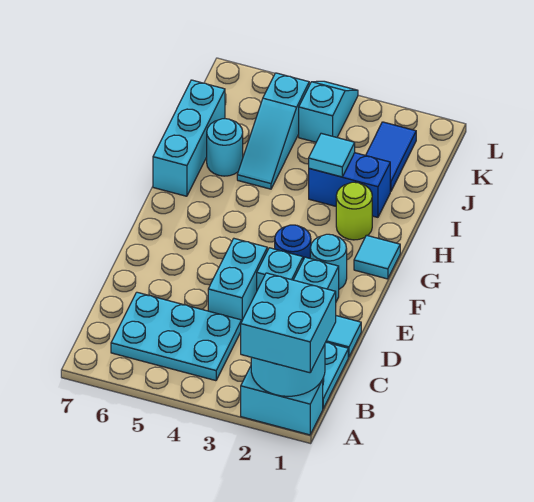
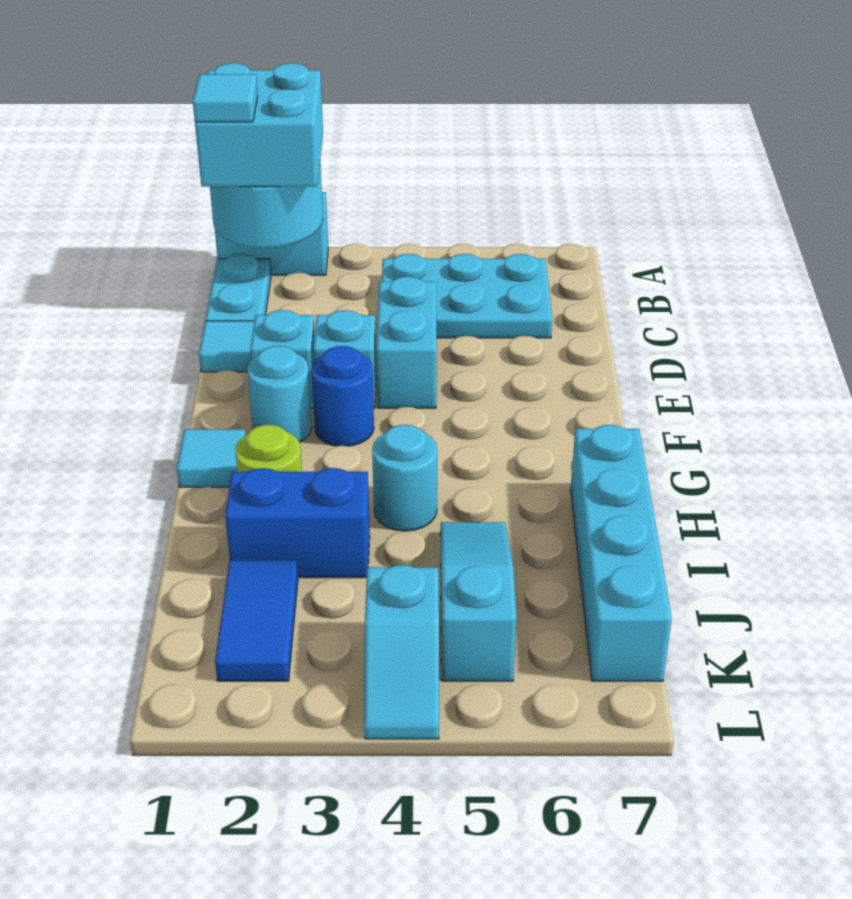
cyan 1x3 brick [153,80,225,196] -> cyan 1x4 brick [571,425,672,681]
cyan 1x1 tile [309,133,355,177] -> cyan 1x1 tile moved to [193,74,258,122]
cyan 1x1 round brick [207,119,243,176] -> cyan 1x1 round brick moved to [372,425,437,531]

